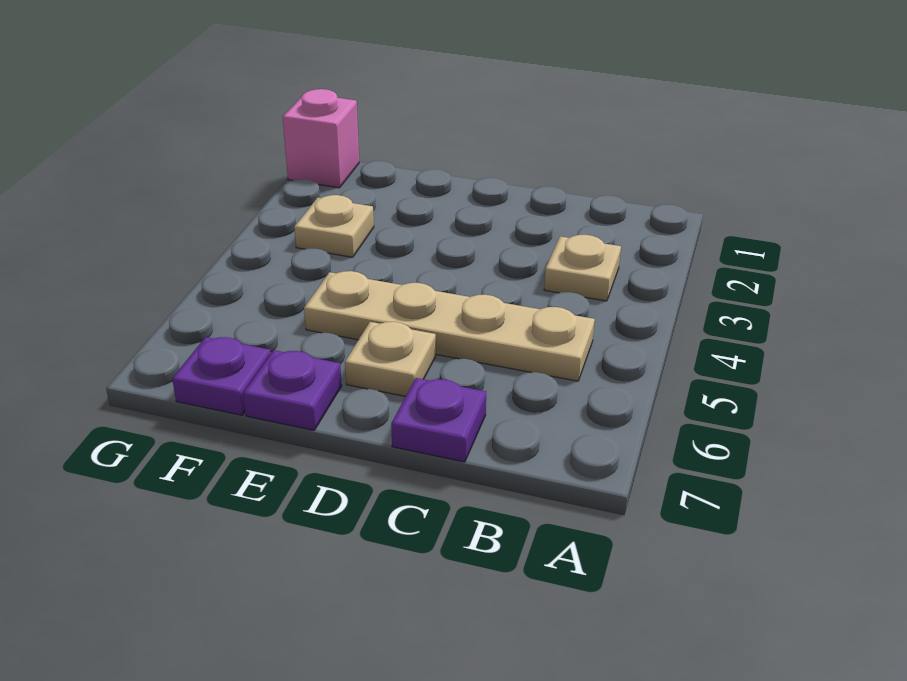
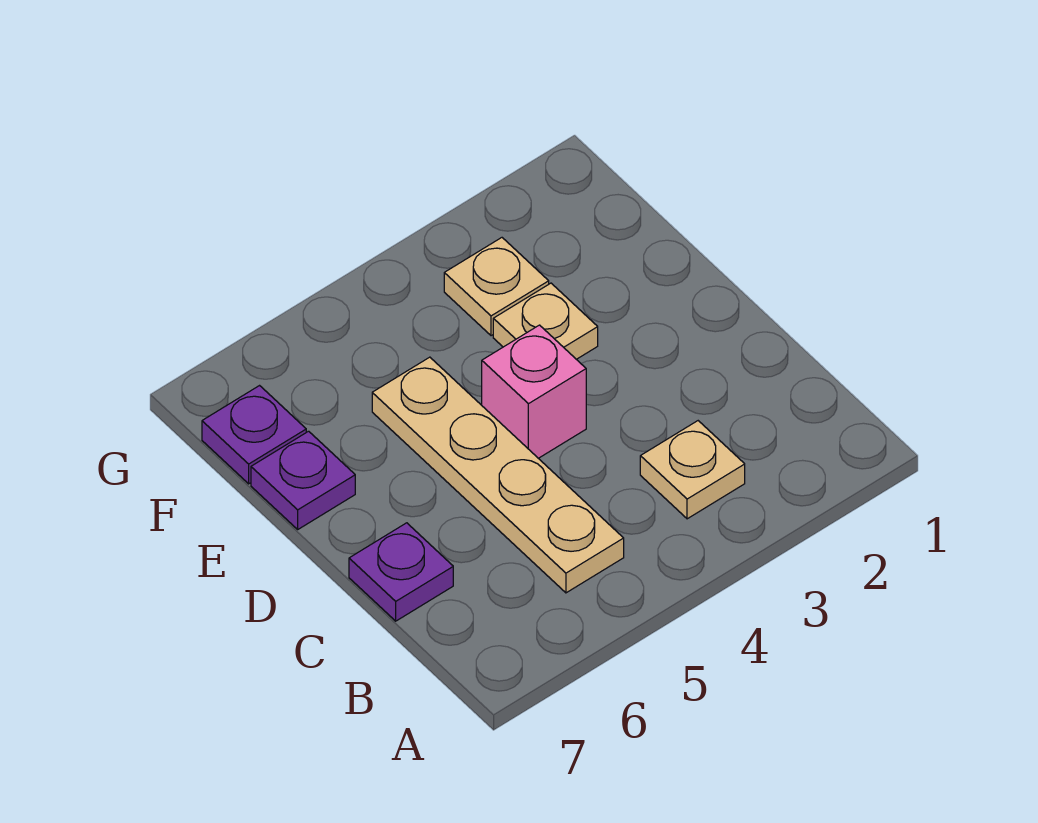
tan 1x1 plate [345,322,436,396] -> tan 1x1 plate moved to [493,283,598,359]
pink 1x1 brick [283,89,359,188] -> pink 1x1 brick moved to [482,325,586,458]

